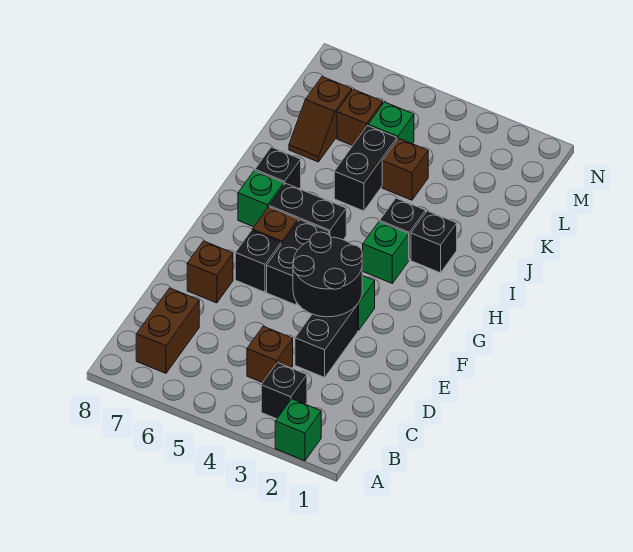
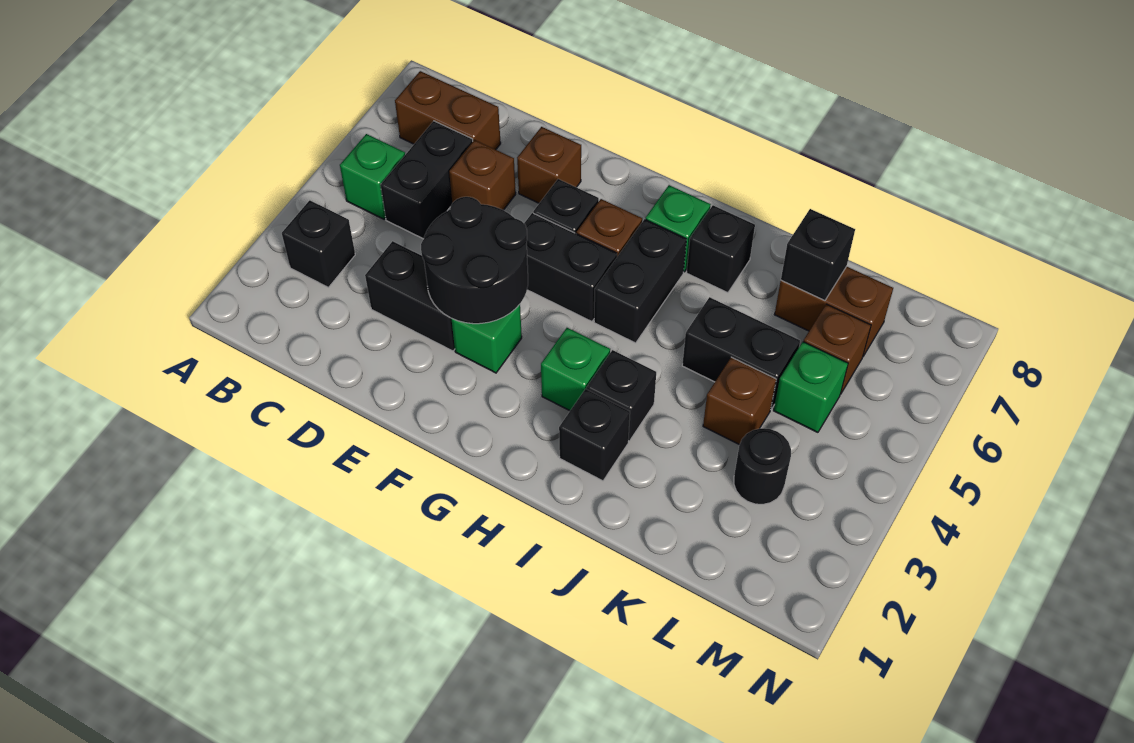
green 1x1 brick [275,399,321,461] -> green 1x1 brick moved to [340,134,405,219]
brown 1x1 brick [247,326,293,383] -> brown 1x1 brick moved to [449,140,516,210]
none -> black 1x2 brick [381,121,473,239]
brown 1x2 slope [289,77,352,162] -> brown 1x2 brick [775,267,893,356]
none -> black 1x1 brick [781,209,855,301]
none -> black 1x1 round brick [734,428,791,504]

